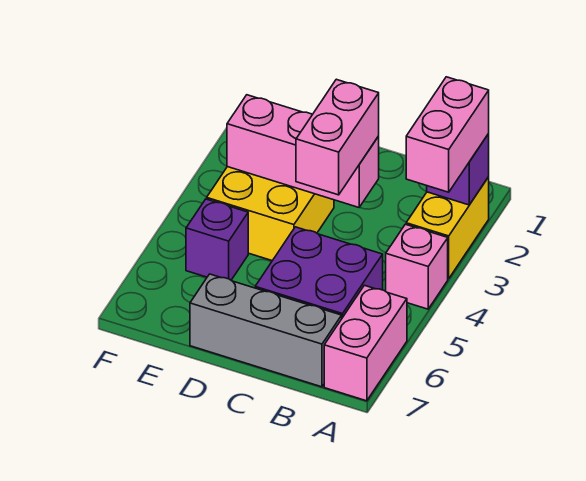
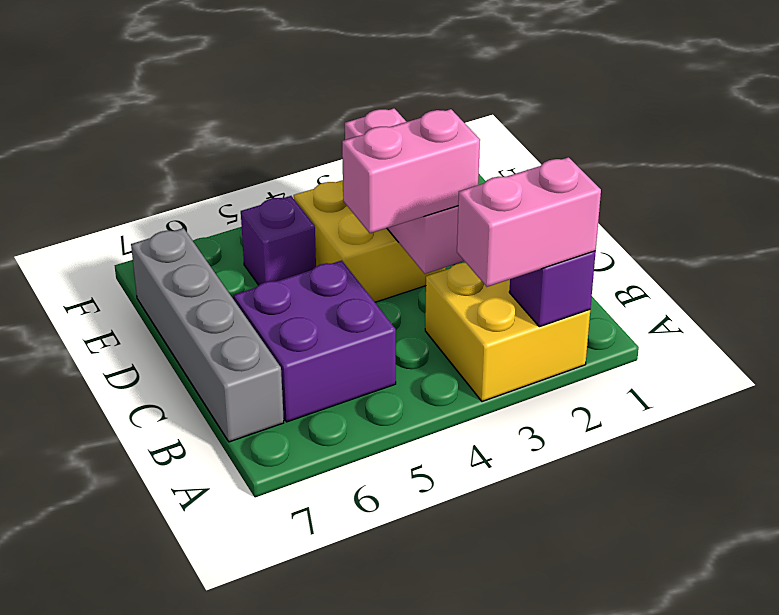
yellow 1x2 brick [406,177,489,279] -> yellow 2x2 brick [425,263,590,402]
pink 1x1 brick [386,224,448,309] -> none
pink 1x2 brick [324,285,407,401] -> none
grey 1x3 brick [190,274,342,387] -> grey 1x4 brick [131,228,284,442]

